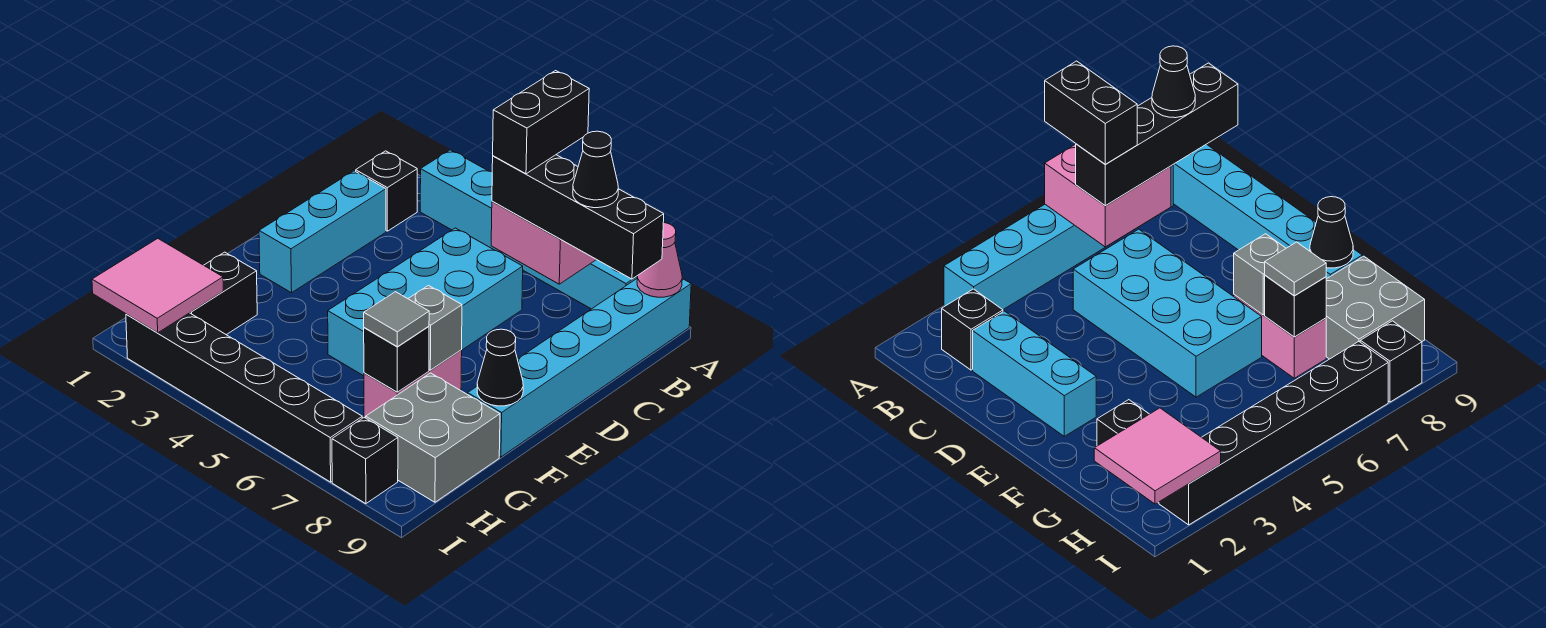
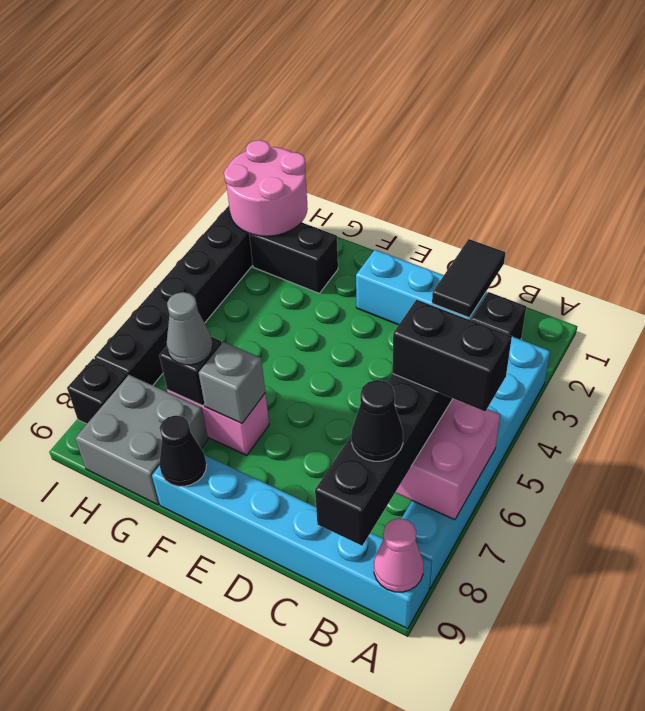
none -> black 1x2 tile [432,239,505,318]
cyan 2x4 brick [328,228,523,376] -> none
grey 1x1 tile [364,292,429,347] -> grey 1x1 cone [167,292,213,365]
pink 2x2 tile [92,239,223,333] -> pink 2x2 round brick [224,140,308,236]

